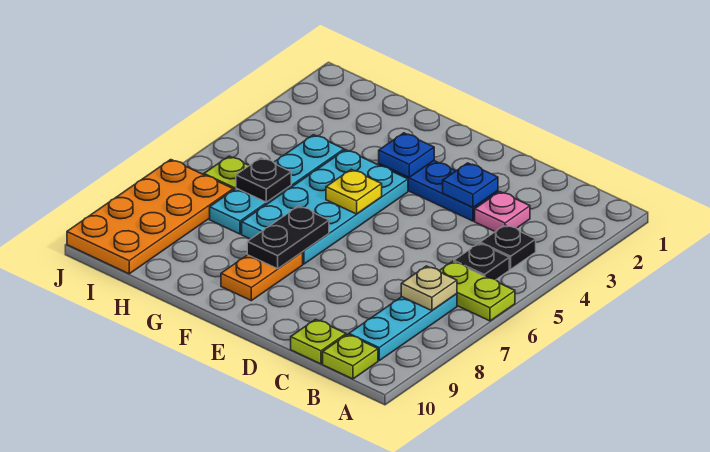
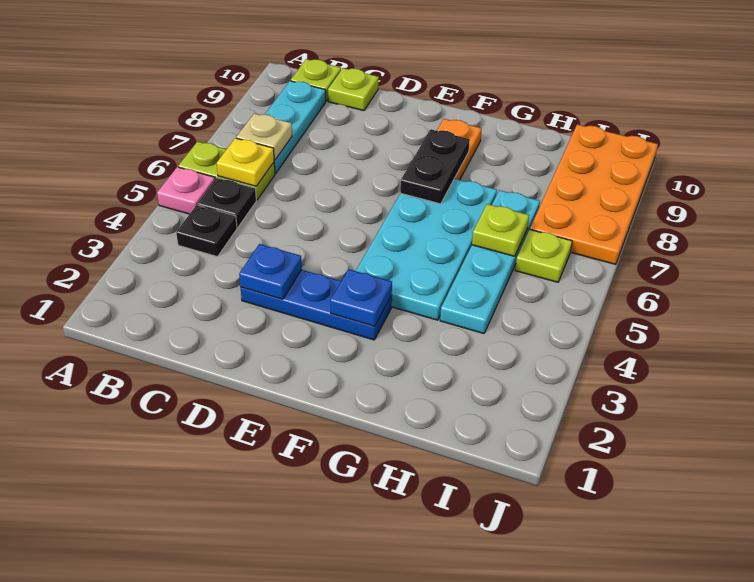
pink 1x1 plate [475,192,530,232] -> pink 1x1 plate moved to [157,167,215,214]
yellow 1x1 plate [326,169,382,214] -> yellow 1x1 plate moved to [217,138,274,186]
black 1x1 plate [236,158,291,202] -> lime 1x1 plate [472,204,529,256]

